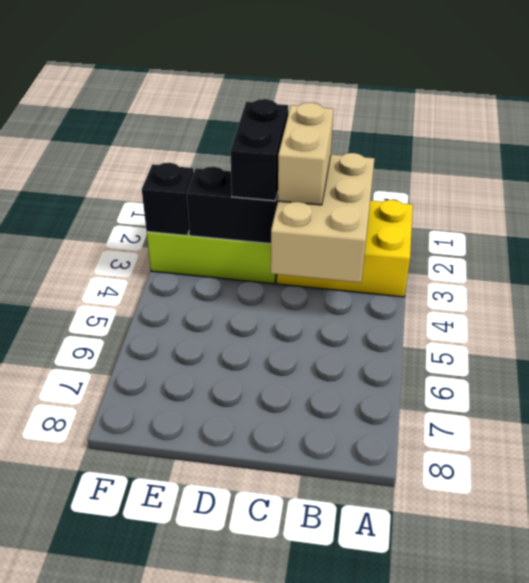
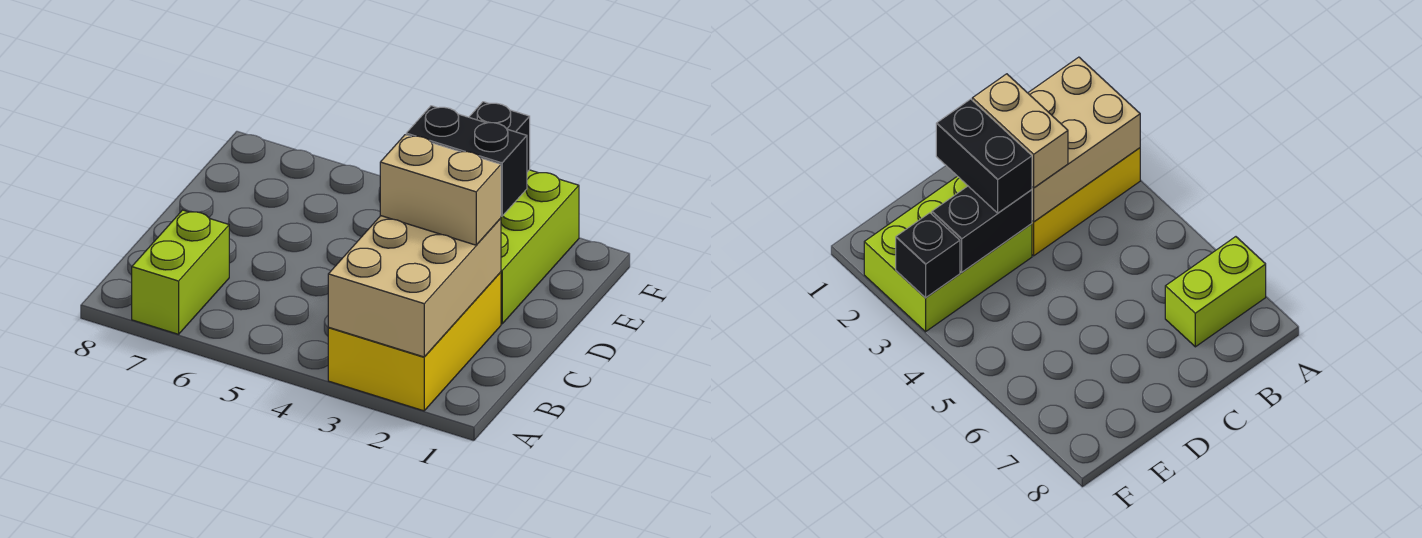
none -> lime 1x2 brick [132,210,229,334]
tan 2x3 brick [271,153,375,283] -> tan 2x3 brick turned to [328,216,501,357]

